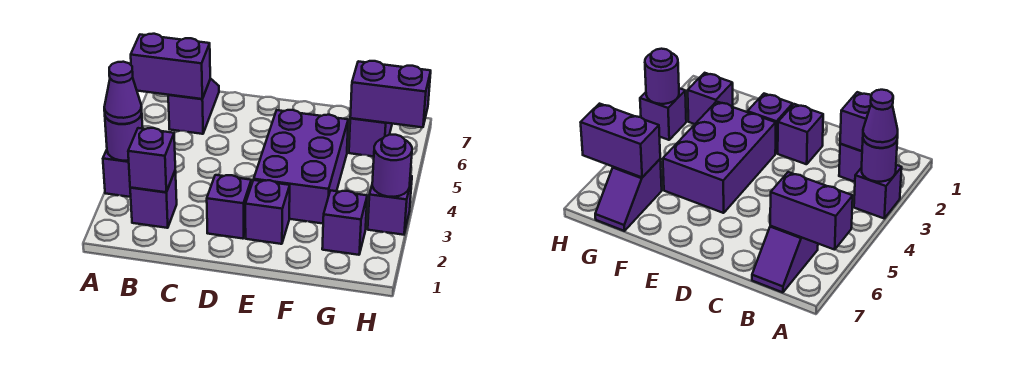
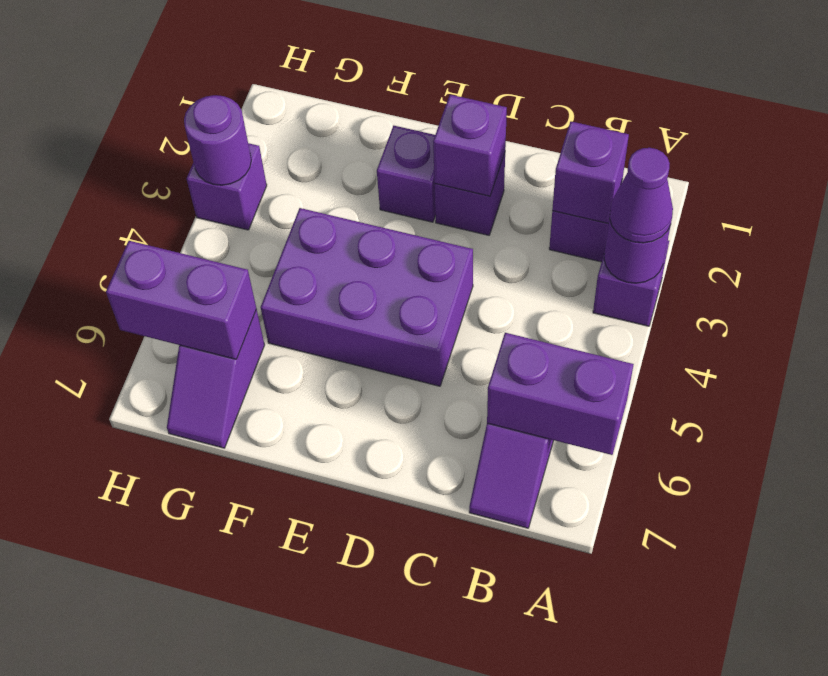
purple 2x3 brick [254,110,348,224] -> purple 2x3 brick turned to [261,208,473,386]
purple 1x1 brick [322,190,367,255] -> purple 1x1 brick moved to [433,95,507,196]

